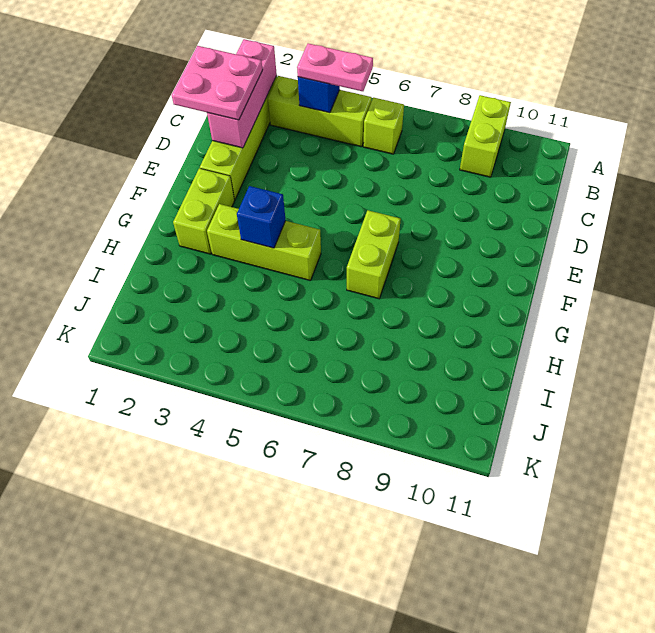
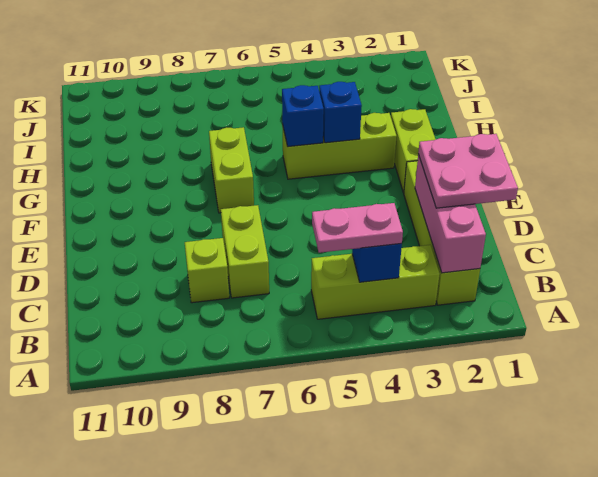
lime 1x2 brick [460,95,511,177] -> lime 1x2 brick moved to [221,205,269,298]
lime 1x1 brick [363,98,404,154] -> lime 1x1 brick moved to [185,238,229,303]
none -> blue 1x1 brick [282,85,324,147]

